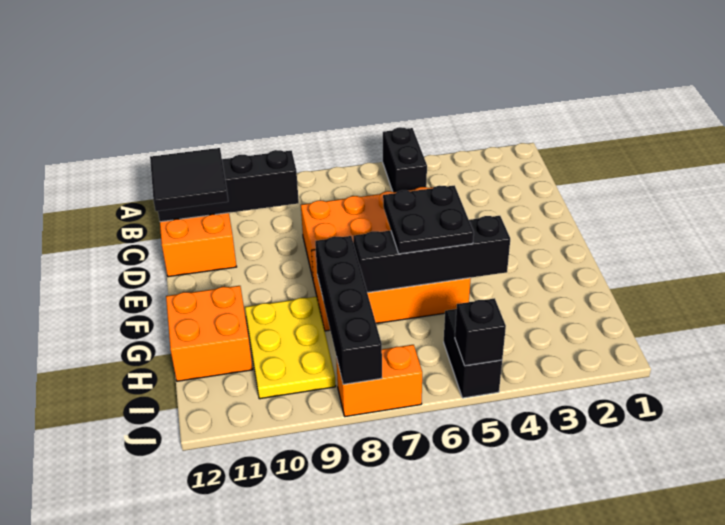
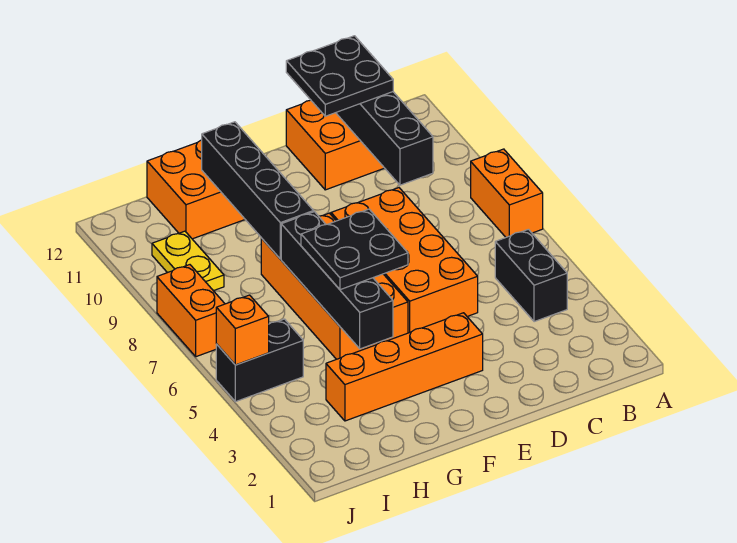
black 1x2 brick [383,127,427,192] -> black 1x2 brick turned to [495,229,567,322]
none -> orange 1x2 brick [471,149,543,237]
black 2x2 tile [150,148,228,211] -> black 2x2 plate [286,36,393,116]
none -> orange 1x4 brick [326,313,483,421]
black 1x4 brick [315,236,382,384] -> black 1x4 brick turned to [202,122,314,259]
yellow 2x3 plate [245,297,336,399] -> yellow 1x2 plate [152,231,224,291]
black 1x1 brick [455,298,506,366] -> orange 1x1 brick [216,295,269,365]

